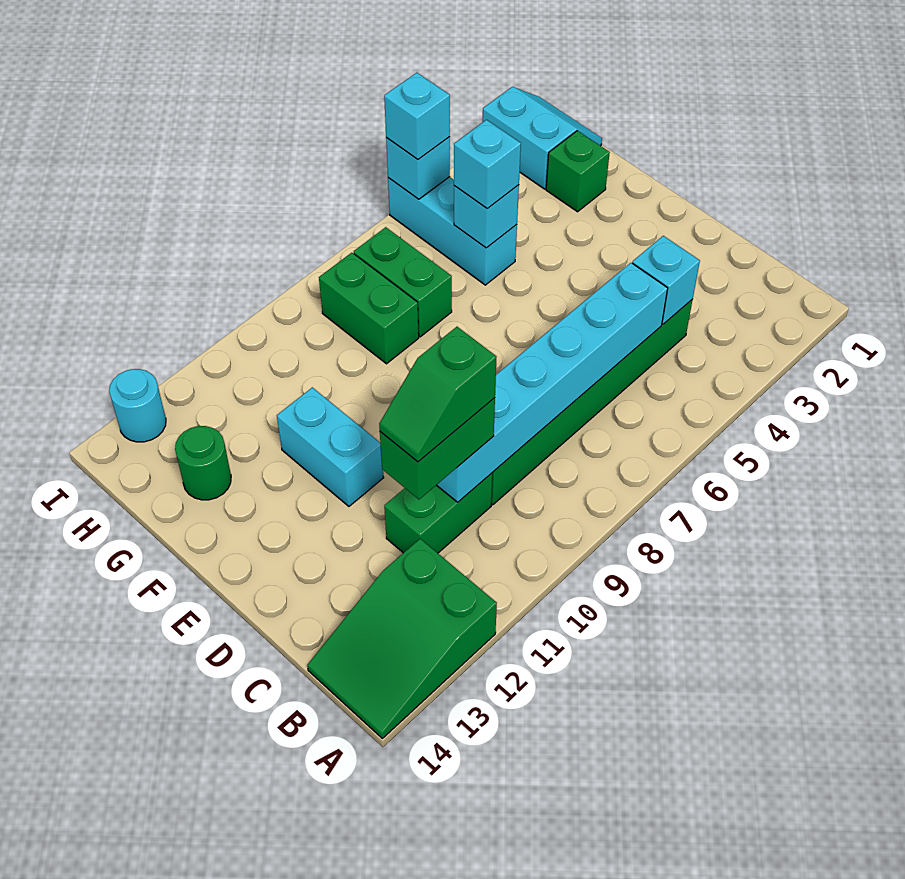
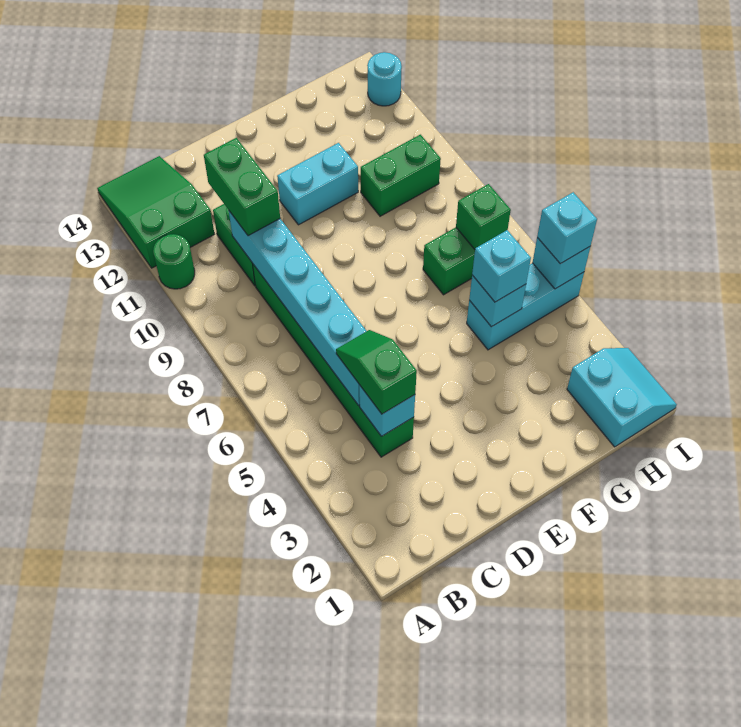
green 1x2 slope [379,327,496,462] -> green 1x2 slope moved to [336,330,417,414]
green 1x1 brick [546,131,610,212] -> green 1x1 brick moved to [456,184,511,249]
green 1x2 brick [319,253,419,364] -> green 1x2 brick moved to [361,135,441,216]
green 1x1 round brick [175,426,231,500] -> green 1x1 round brick moved to [153,234,195,289]
cyan 2x2 slope [483,87,602,189] -> cyan 2x2 slope turned to [567,348,677,447]

